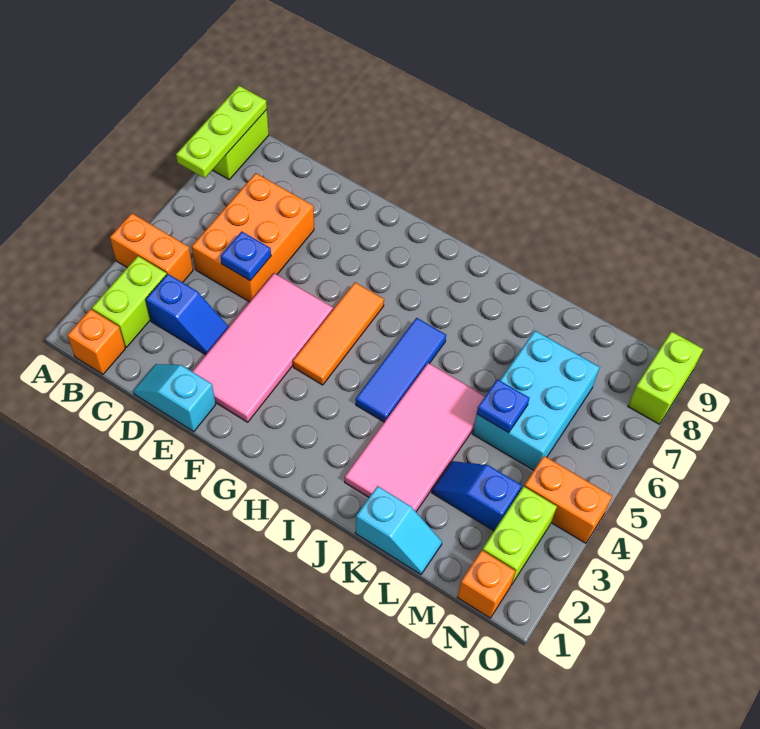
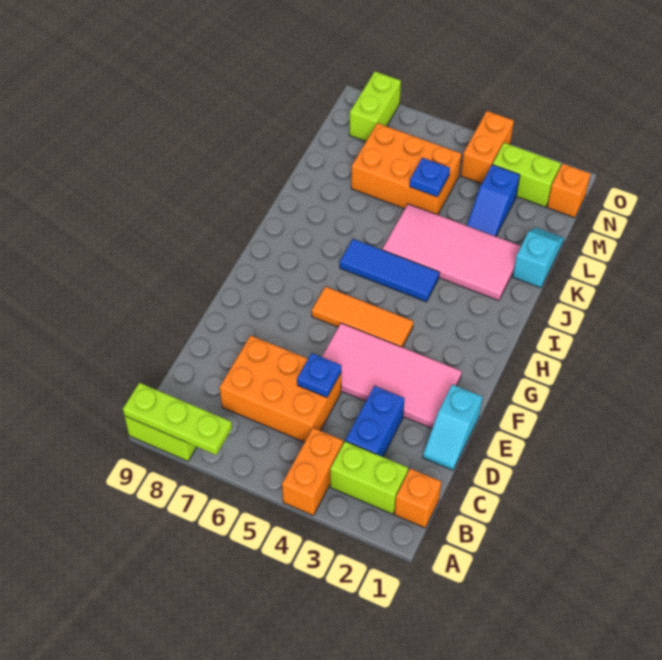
blue 1x2 slope [146,274,229,355] -> blue 1x2 brick [346,386,405,457]
cyan 2x3 brick [472,331,600,470] -> orange 2x3 brick [351,123,461,215]
lime 1x2 brick [628,331,703,424] -> lime 1x2 brick turned to [349,71,401,141]

